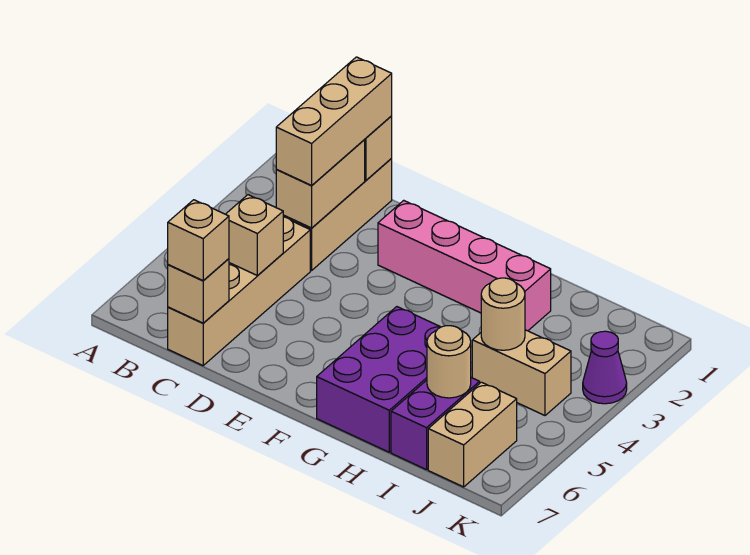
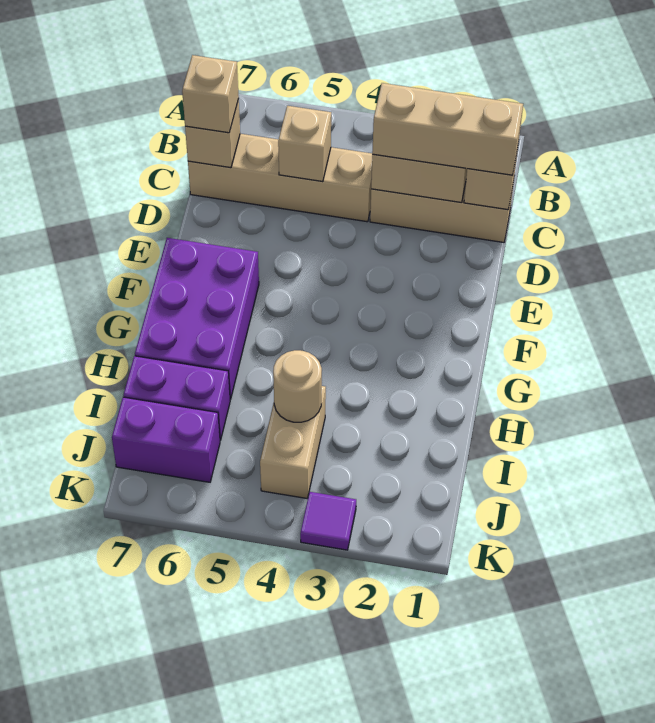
pink 1x4 brick [378,200,551,331] -> none
purple 2x3 brick [317,307,440,452] -> purple 2x3 brick turned to [135,238,259,399]
tan 1x1 round brick [427,326,471,398] -> none
tan 1x2 brick [428,382,517,487] -> purple 1x2 brick [112,397,220,482]
purple 1x1 cone [583,331,627,404] -> purple 1x1 tile [300,492,356,550]

